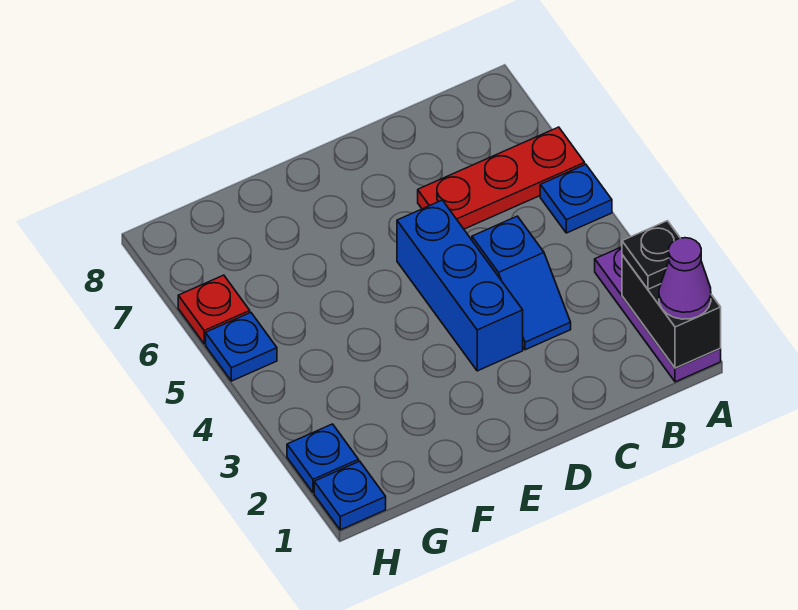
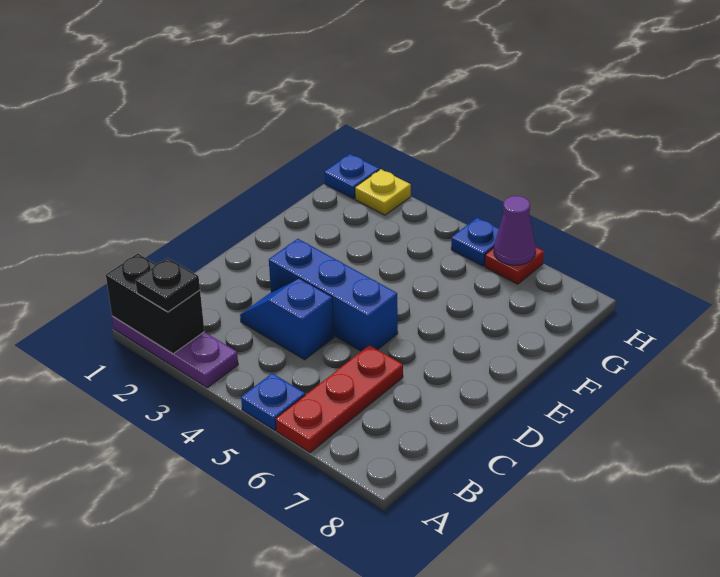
purple 1x1 cone [659,238,711,319] -> purple 1x1 cone moved to [494,196,536,265]
blue 1x1 plate [287,424,359,493] -> yellow 1x1 plate [355,169,411,215]

